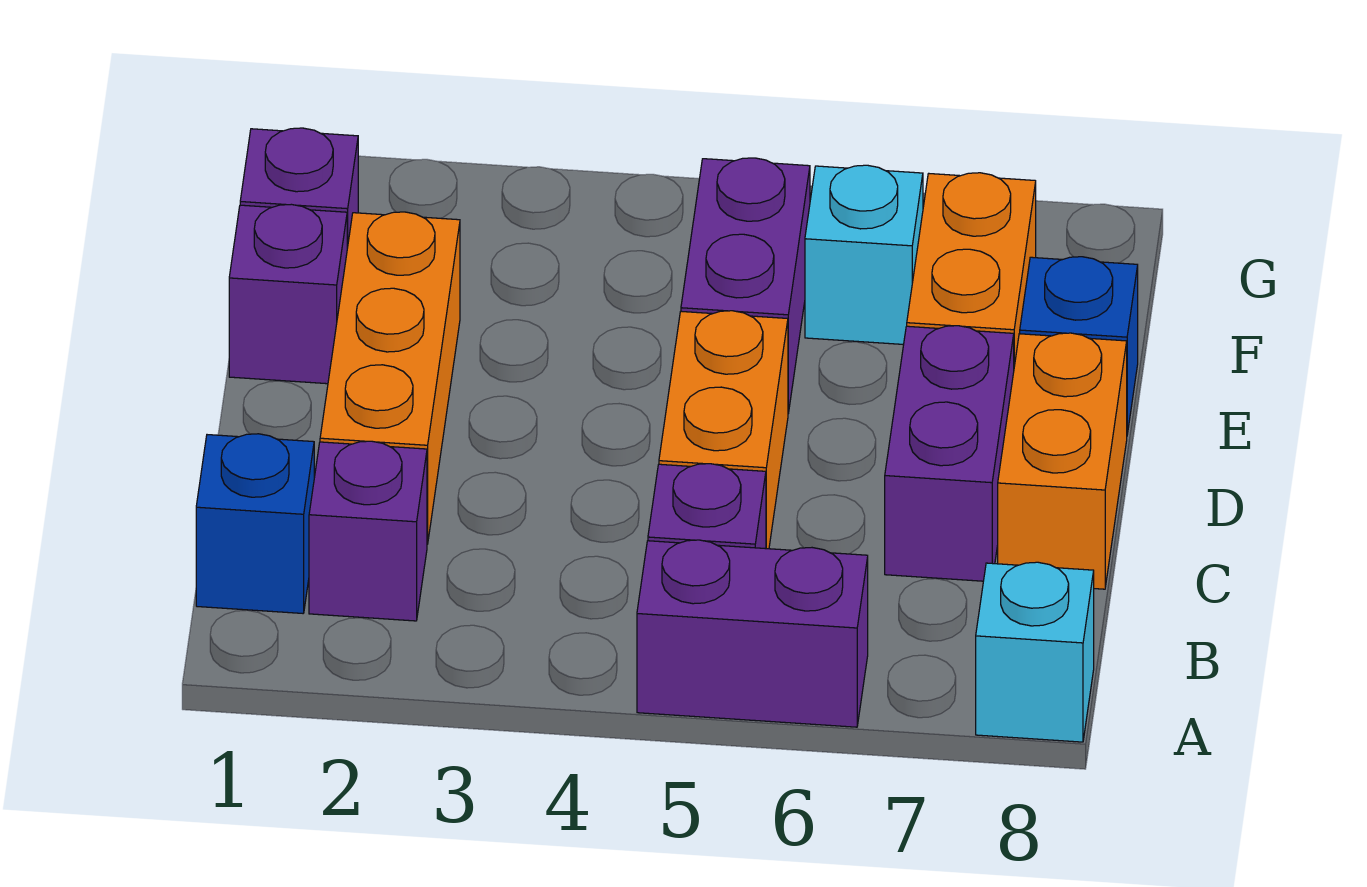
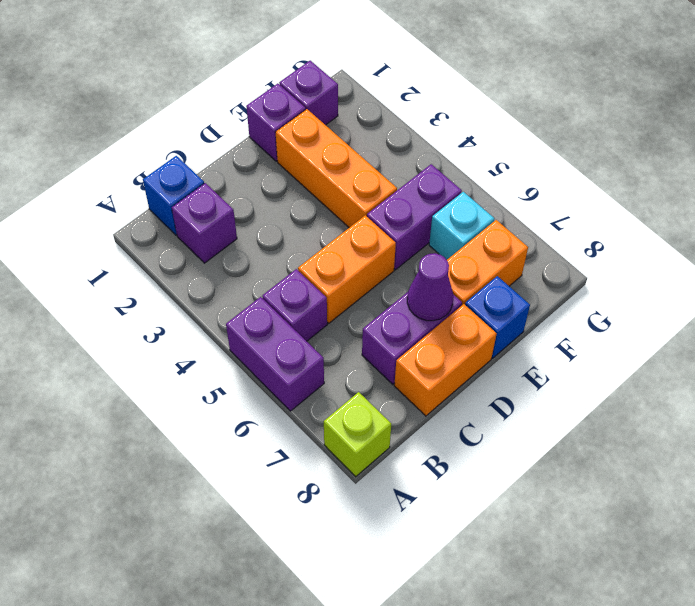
cyan 1x1 brick [976,562,1094,742] -> lime 1x1 brick [324,392,391,477]
orange 1x3 brick [320,212,460,544] -> orange 1x3 brick turned to [275,109,397,228]
none -> purple 1x1 cone [407,253,453,321]

